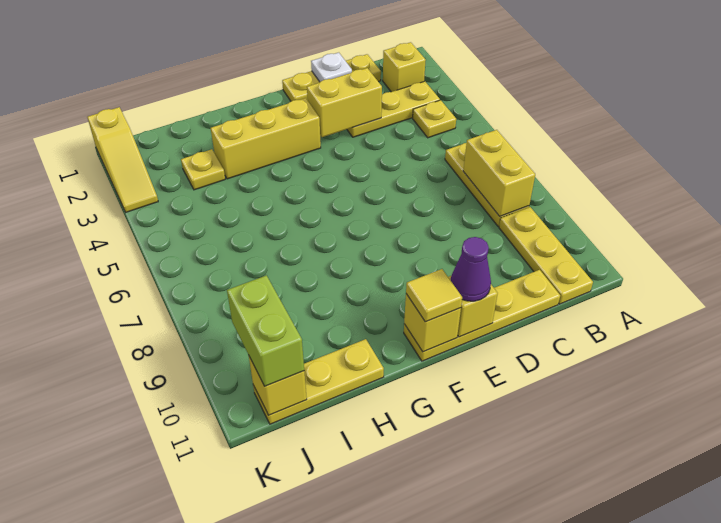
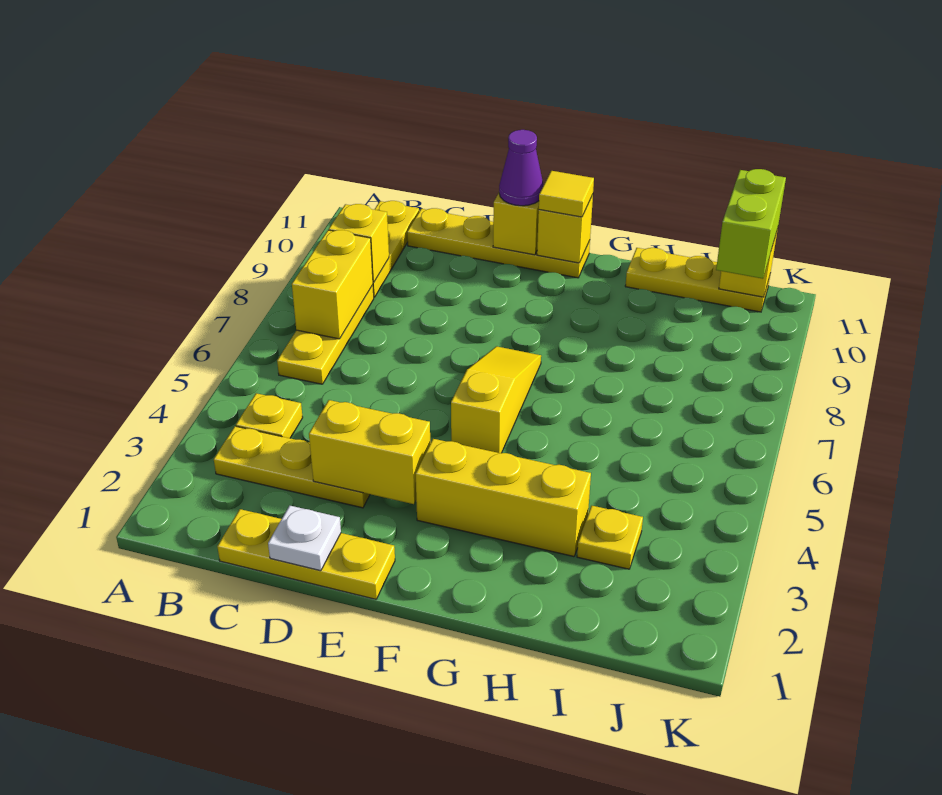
yellow 1x1 brick [383,42,426,92] -> yellow 1x1 brick moved to [329,204,389,282]
yellow 1x3 slope [87,107,158,212] -> yellow 1x3 slope moved to [451,346,541,453]

